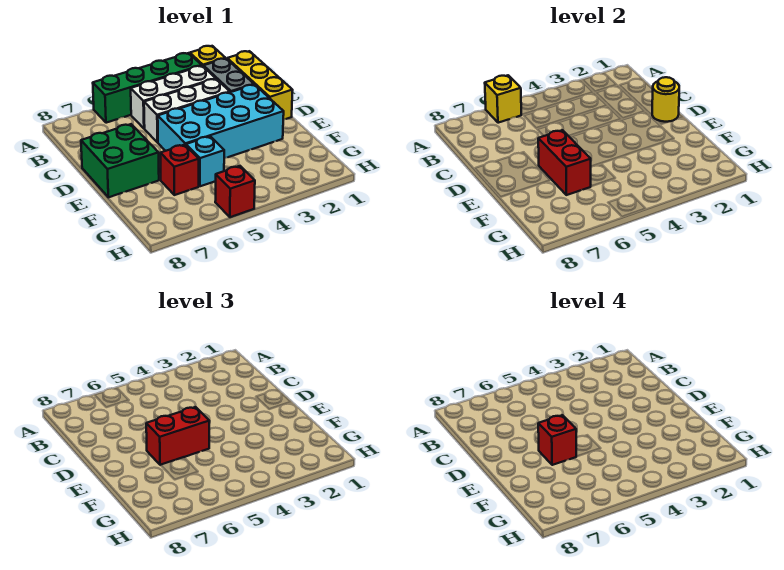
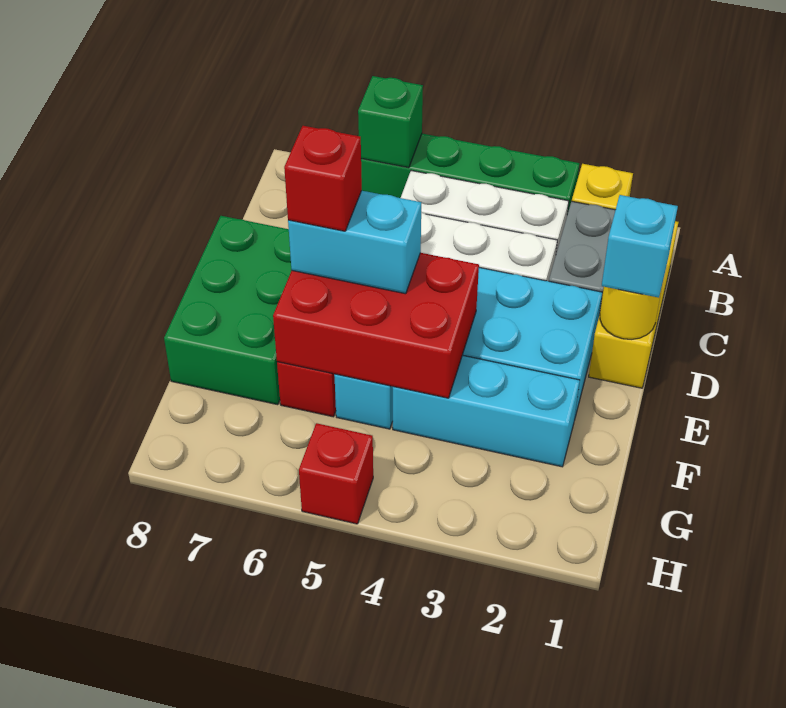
yellow 1x1 brick [485,75,521,123] -> green 1x1 brick [358,76,423,168]
none -> cyan 1x1 brick [602,195,678,298]
green 2x2 brick [81,124,159,197] -> green 2x3 brick [164,216,292,405]
red 1x2 brick [146,407,210,465] -> cyan 1x2 brick [288,191,421,294]
red 1x2 brick [538,130,591,195] -> red 2x3 brick [273,253,479,398]
none -> cyan 1x3 brick [393,355,580,467]

